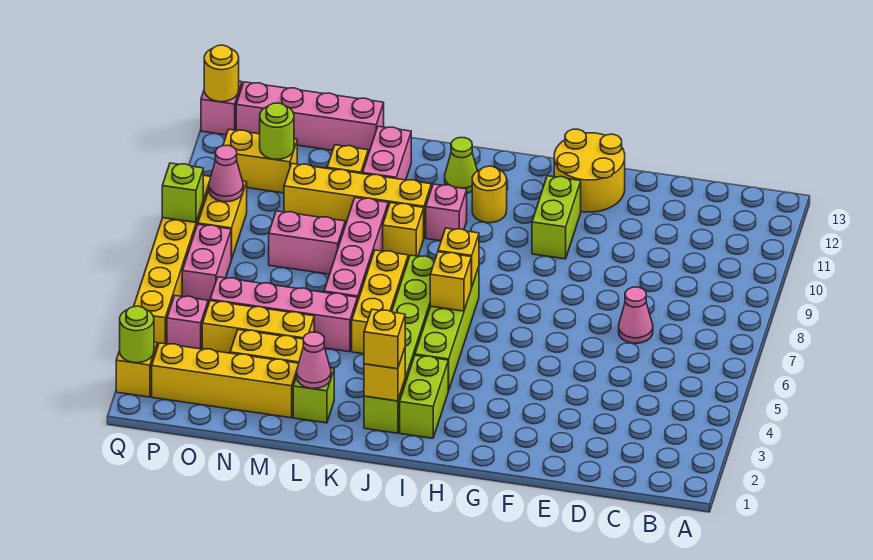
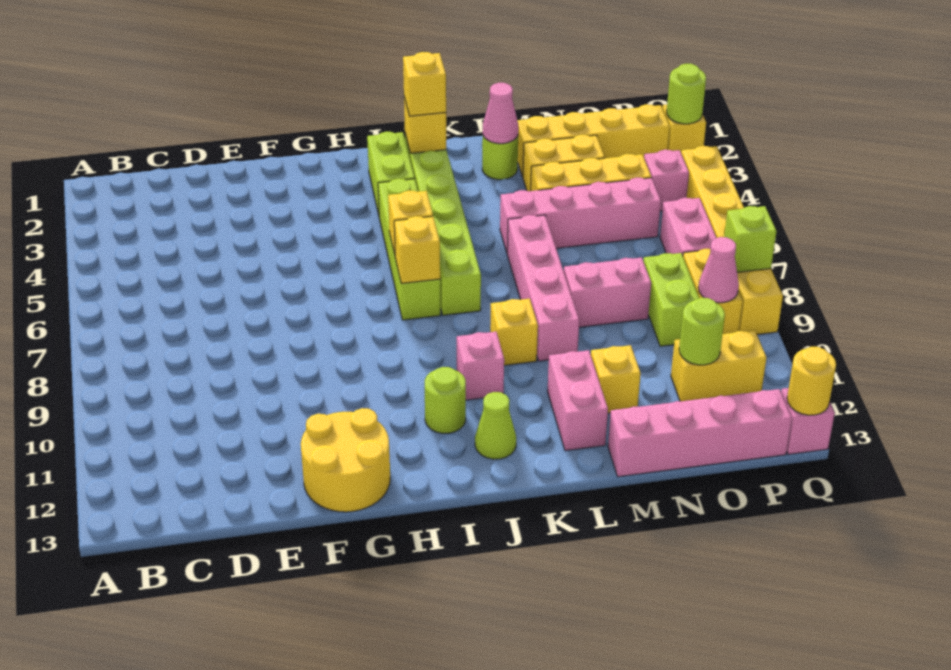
pink 1x1 cone [619,287,653,343] -> none
lime 1x2 brick [532,176,581,259] -> lime 1x2 brick moved to [643,253,699,346]
yellow 1x1 round brick [472,166,507,223] -> lime 1x1 round brick [425,367,466,434]
yellow 1x3 brick [352,250,408,354] -> none
yellow 1x4 brick [284,164,431,237] -> none
lime 1x1 brick [293,368,334,423] -> lime 1x1 round brick [482,136,518,180]

